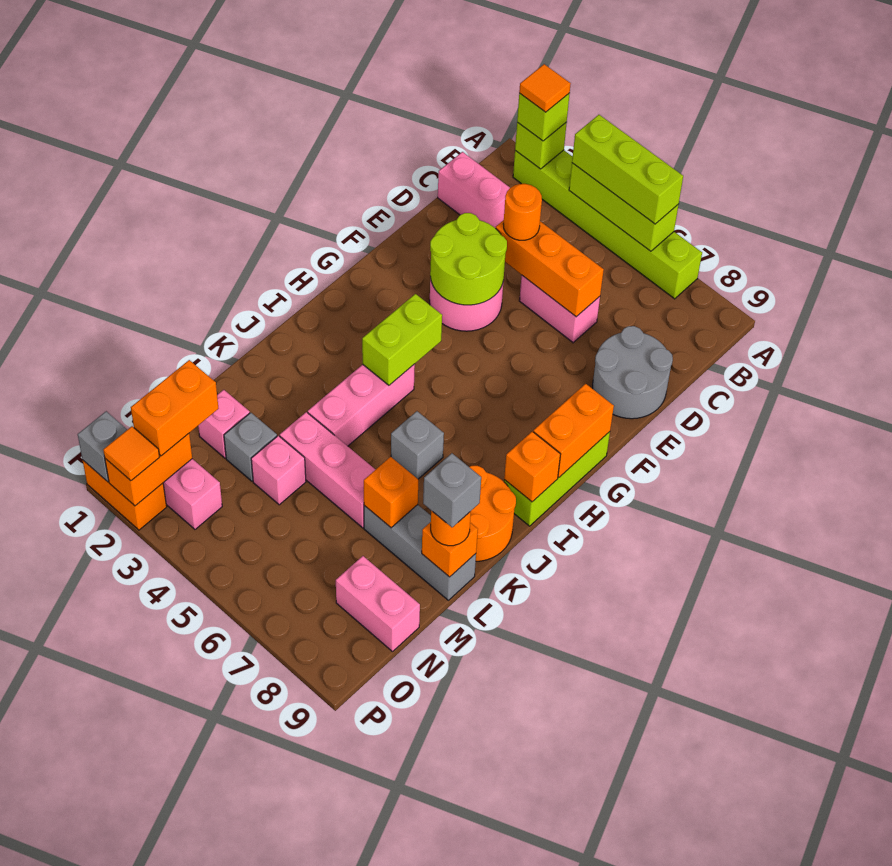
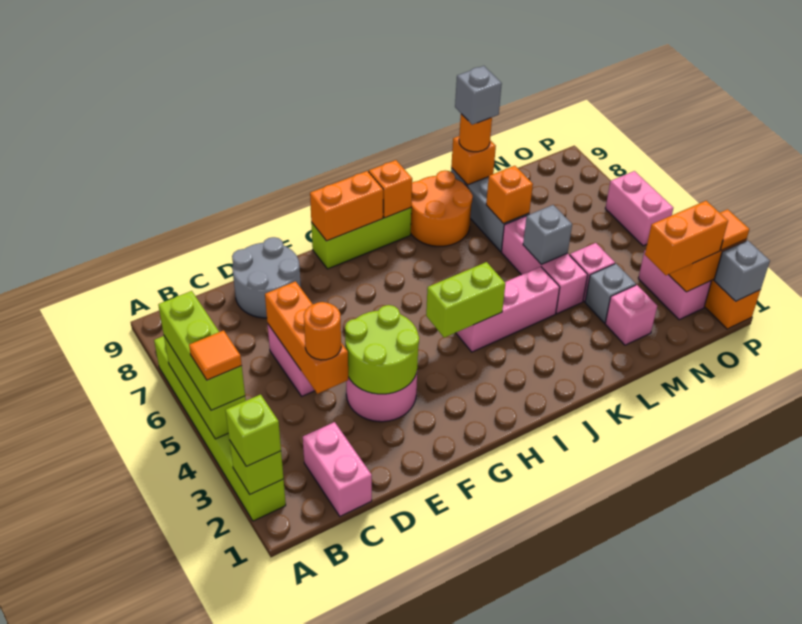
orange 1x1 tile [519,64,571,112] -> orange 1x1 tile moved to [189,330,242,380]
grey 1x1 brick [391,411,444,479] -> grey 1x1 brick moved to [523,205,572,264]
pink 1x2 brick [336,556,420,652] -> pink 1x2 brick moved to [605,171,673,246]

